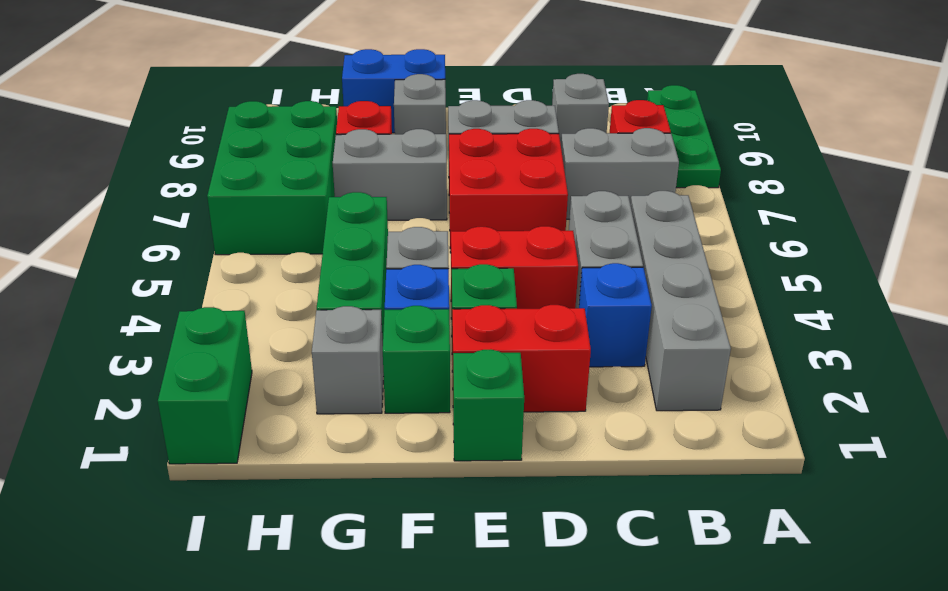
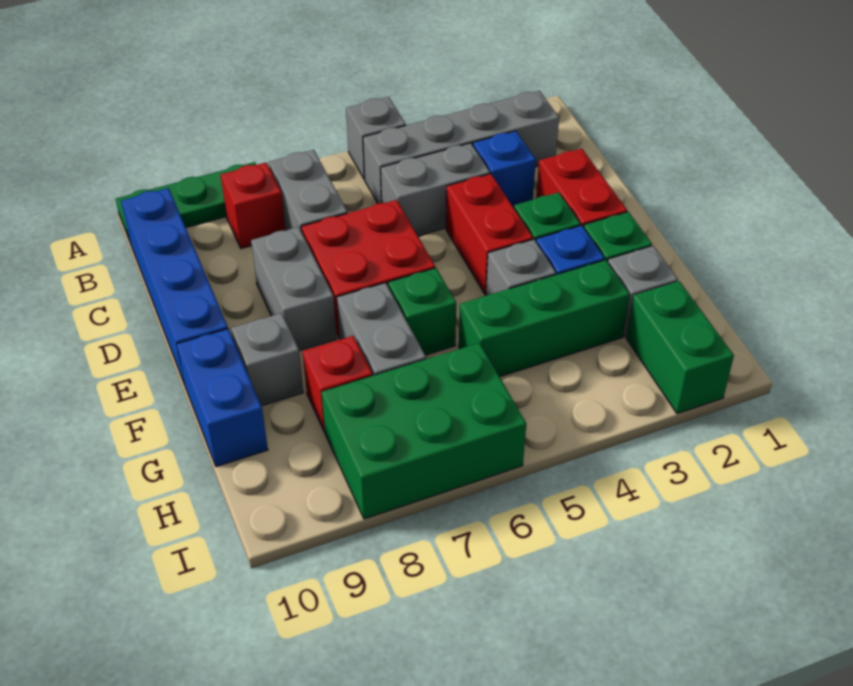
none -> blue 1x4 brick [121,188,228,385]
grey 1x1 brick [552,74,609,144] -> grey 1x1 brick moved to [346,97,406,179]
green 1x1 brick [453,349,524,461] -> green 1x1 brick moved to [388,268,456,355]
green 1x2 brick [158,307,252,464] -> green 1x2 brick turned to [626,281,734,414]

